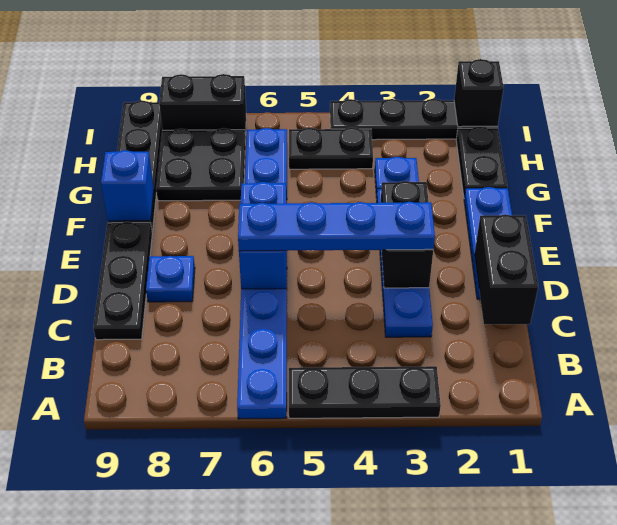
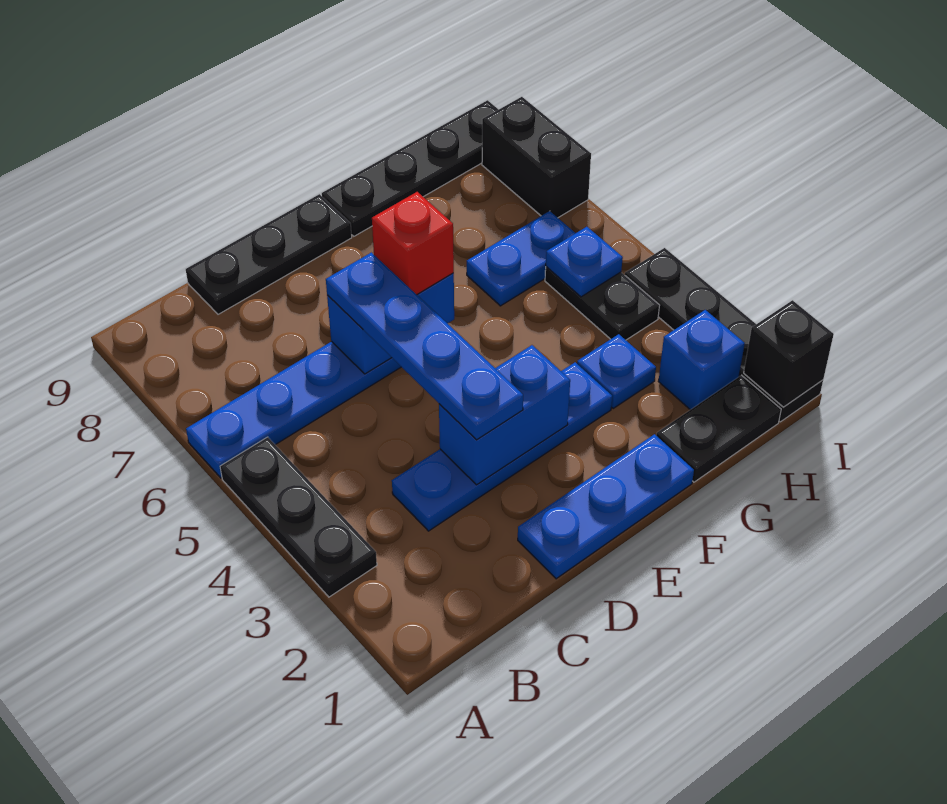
black 1x2 brick [475,214,538,325] -> none
black 1x2 brick [381,181,433,288] -> blue 1x2 brick [439,345,570,485]
blue 1x1 plate [146,256,195,302] -> blue 1x1 plate moved to [546,227,623,297]
none -> red 1x1 brick [372,192,454,295]
blue 1x1 brick [101,150,154,221] -> blue 1x1 brick moved to [658,310,745,410]
black 2x2 plate [156,128,245,201] -> none

